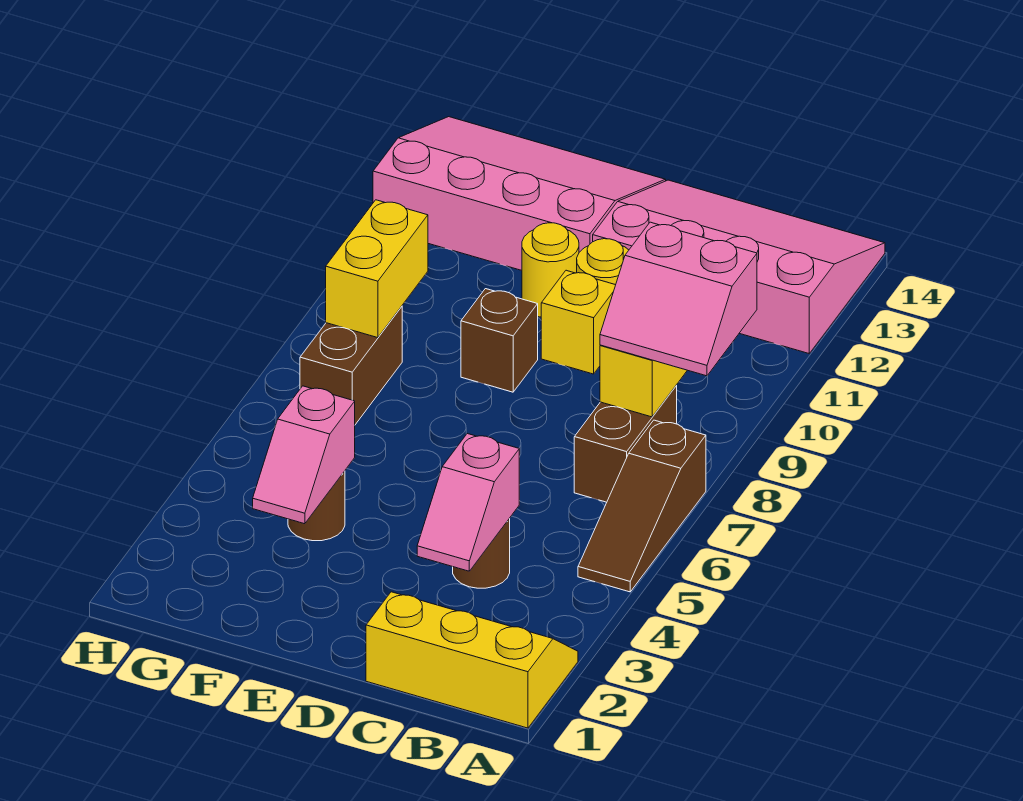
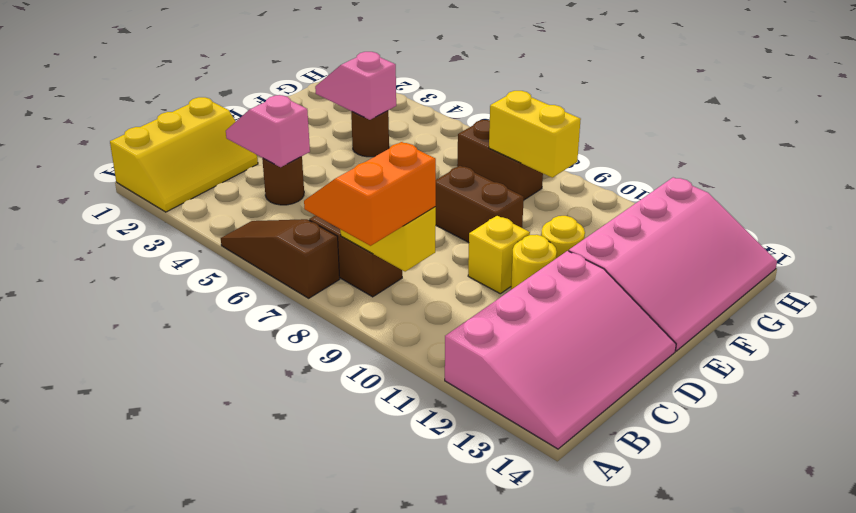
pink 2x2 slope [600,222,757,376] -> orange 2x2 slope [304,142,436,246]
brown 1x1 brick [461,289,538,392] -> brown 1x2 brick [435,166,524,242]

